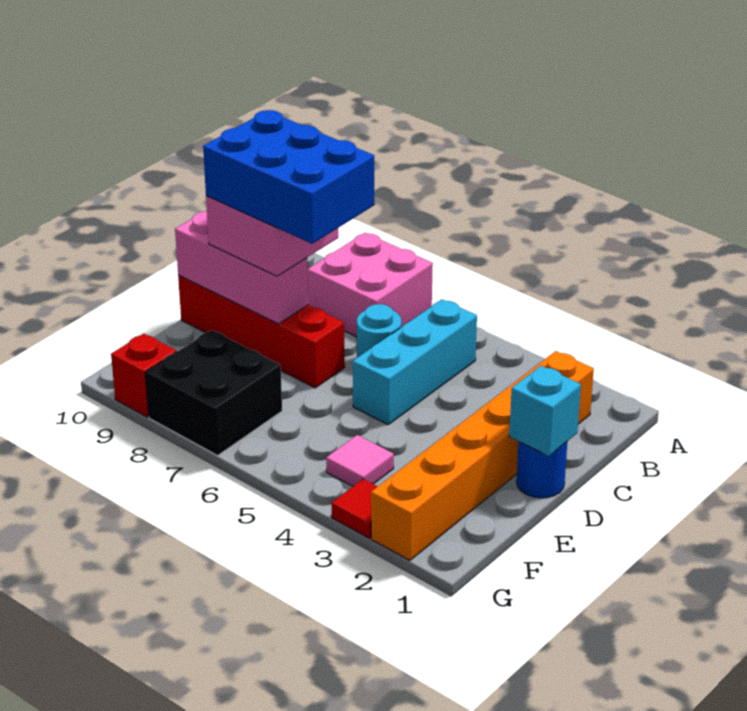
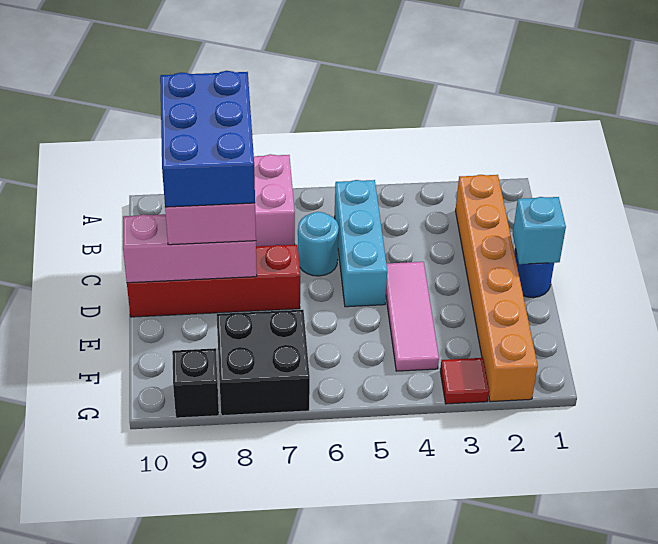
blue 2x3 brick [203,110,374,244] -> blue 2x3 brick turned to [160,71,255,207]
pink 1x1 tile [326,435,394,486] -> pink 1x3 tile [386,262,439,371]
red 1x1 brick [111,334,176,417] -> black 1x1 brick [172,348,219,418]

